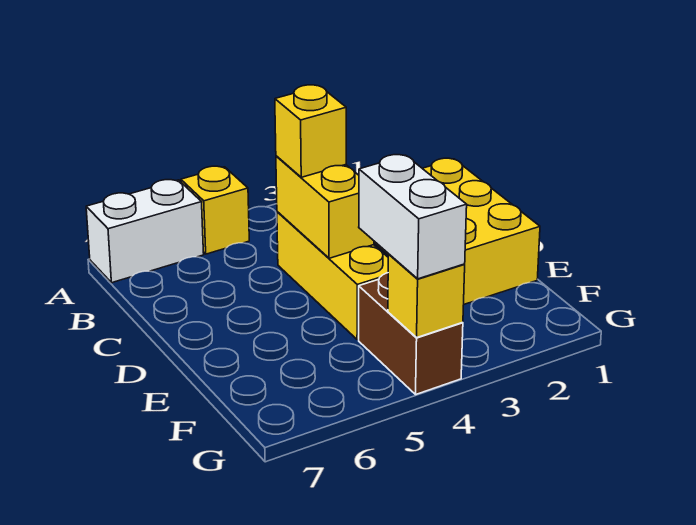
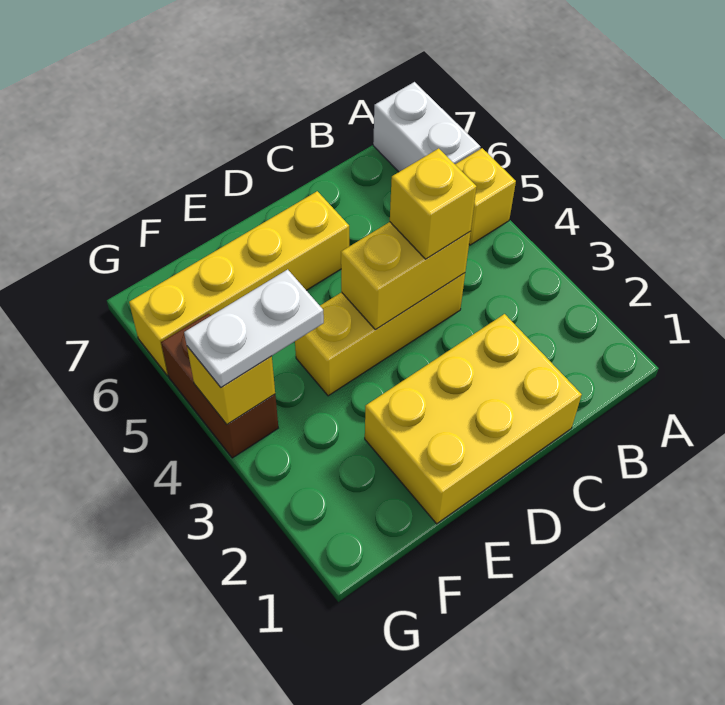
none -> yellow 1x4 brick [129,191,349,376]
brown 1x2 brick [359,273,463,394] -> brown 1x2 brick turned to [161,314,278,458]
white 1x2 brick [359,155,467,279] -> white 1x2 plate [184,269,324,387]

